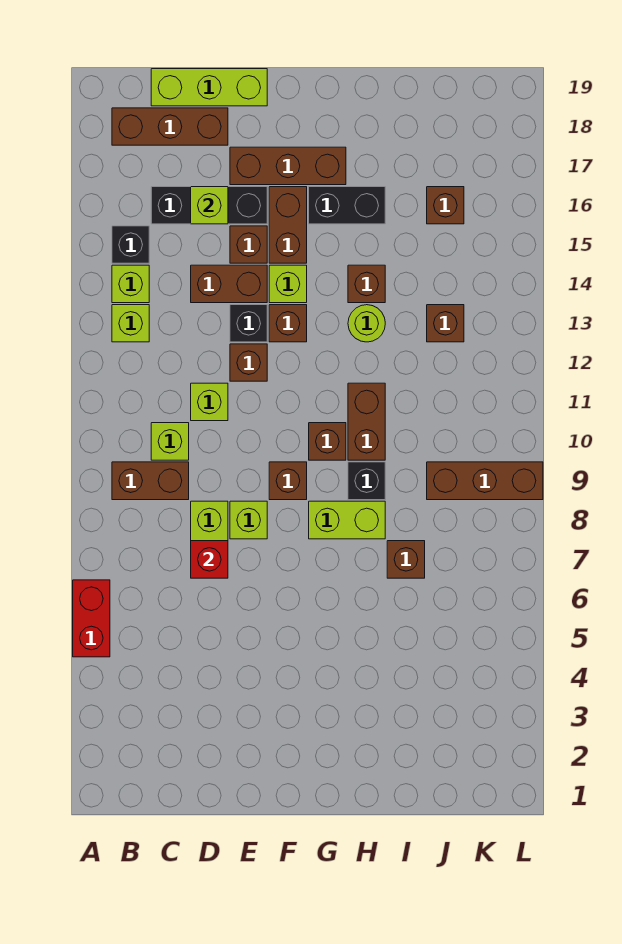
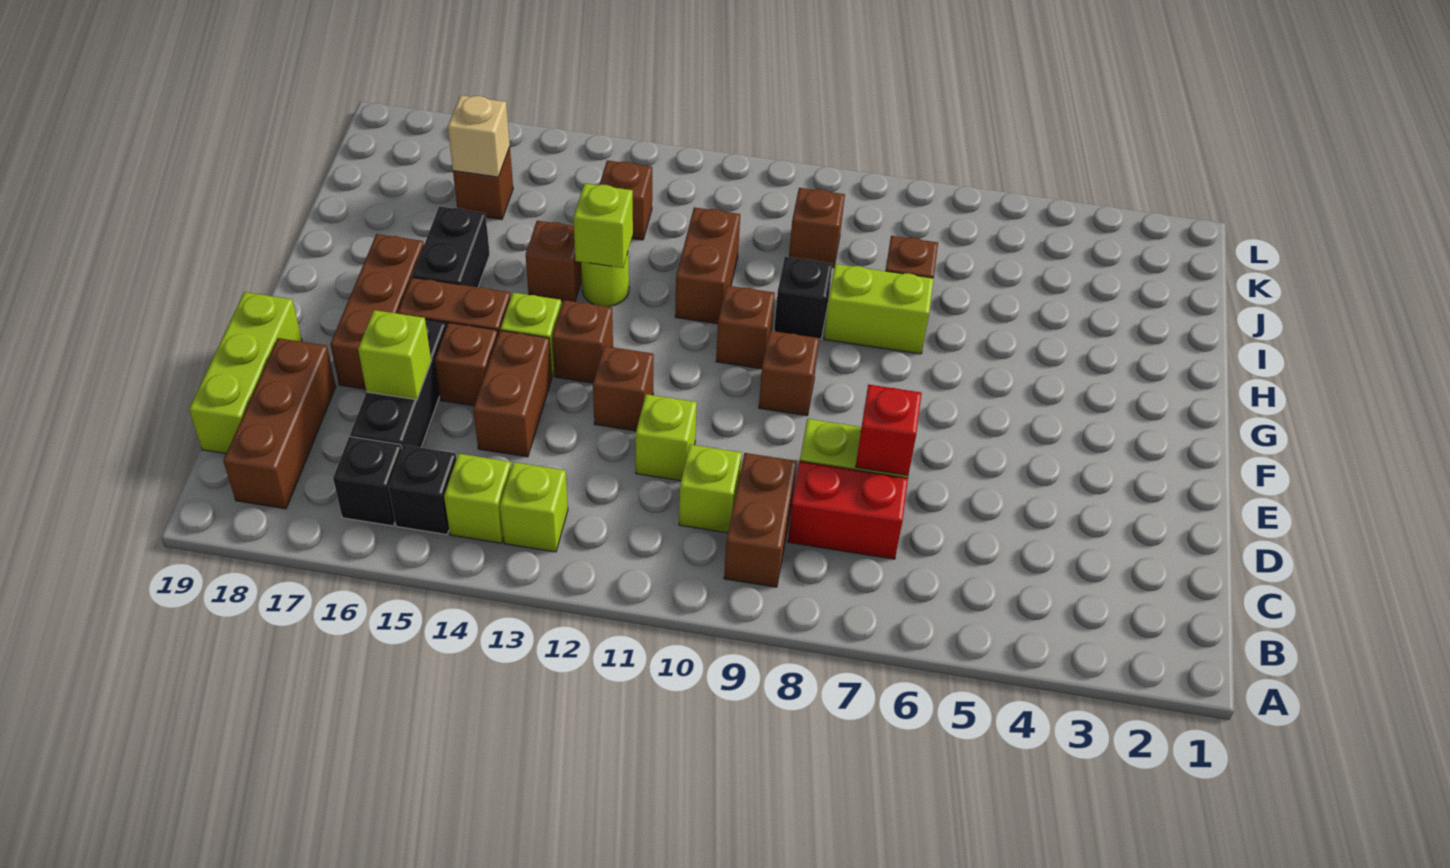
red 1x2 brick [73,580,110,657] -> red 1x2 brick moved to [788,461,908,559]
lime 1x1 brick [230,501,267,539] -> lime 1x1 brick moved to [573,183,633,268]
black 1x1 brick [230,305,267,342] -> black 1x1 brick moved to [333,437,402,526]
lime 1x2 brick [309,501,385,539] -> lime 1x2 brick turned to [824,264,934,354]
brown 1x2 brick [348,383,385,460] -> brown 1x2 brick turned to [675,207,740,324]
brown 1x3 brick [427,462,543,500] -> brown 1x1 brick [789,188,845,268]
none -> tan 1x1 brick [448,95,510,177]

